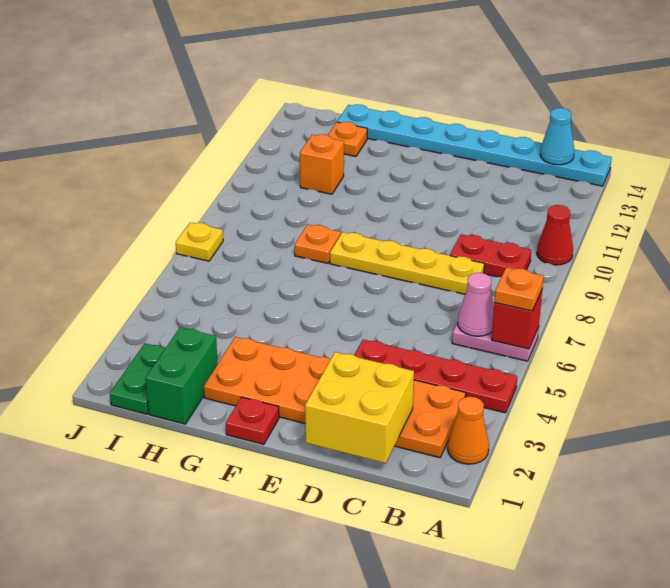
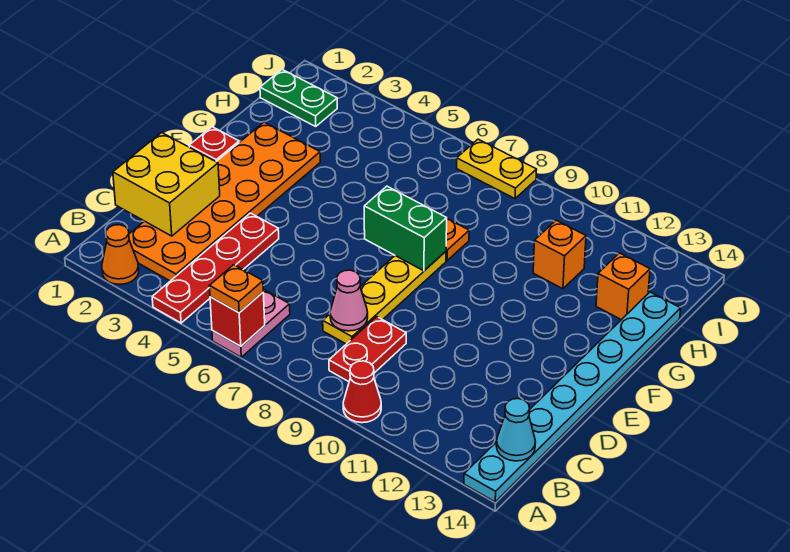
pink 1x1 cone [458,273,494,336] -> pink 1x1 cone moved to [330,270,368,331]
green 1x2 brick [146,327,218,424] -> green 1x2 brick moved to [364,186,447,271]
orange 1x1 plate [328,122,367,156] -> orange 1x1 brick [596,253,650,320]
yellow 1x1 plate [176,222,223,261] -> yellow 1x2 plate [457,139,537,199]

